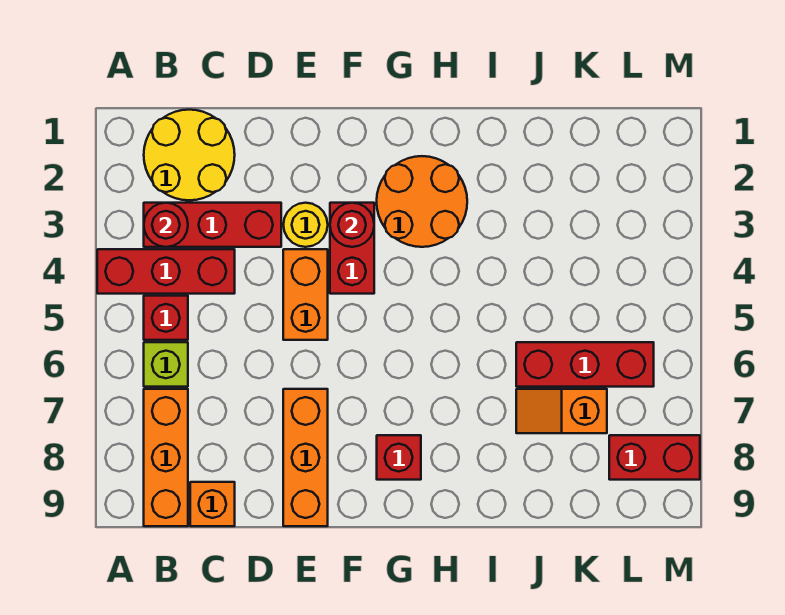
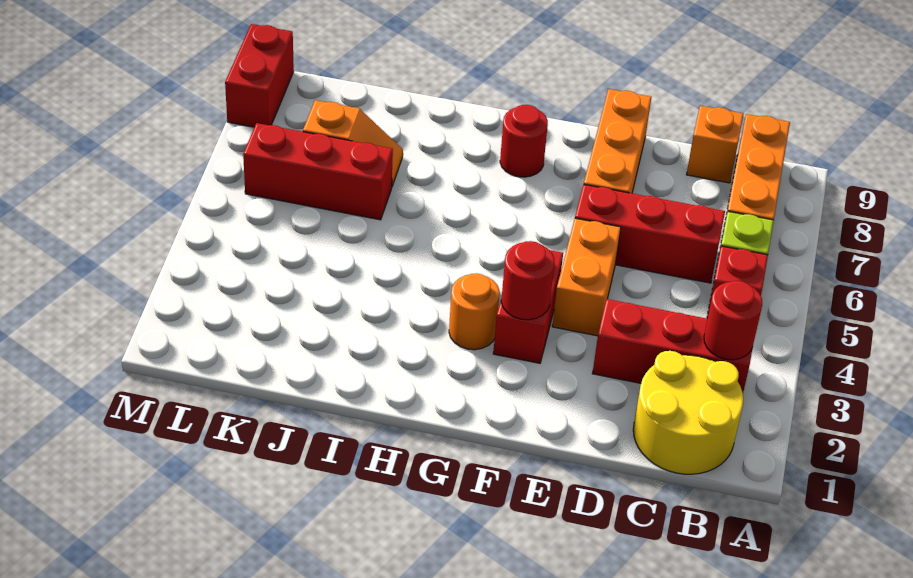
red 1x3 brick [97,249,235,294] -> red 1x3 brick moved to [575,184,725,283]
yellow 1x1 round brick [283,203,328,247] -> none
orange 2x2 round brick [377,156,467,247] -> orange 1x1 round brick [449,273,500,350]
red 1x1 brick [377,435,421,480] -> red 1x1 round brick [500,105,548,177]
red 1x2 brick [609,435,700,480] -> red 1x2 brick turned to [225,24,294,127]

